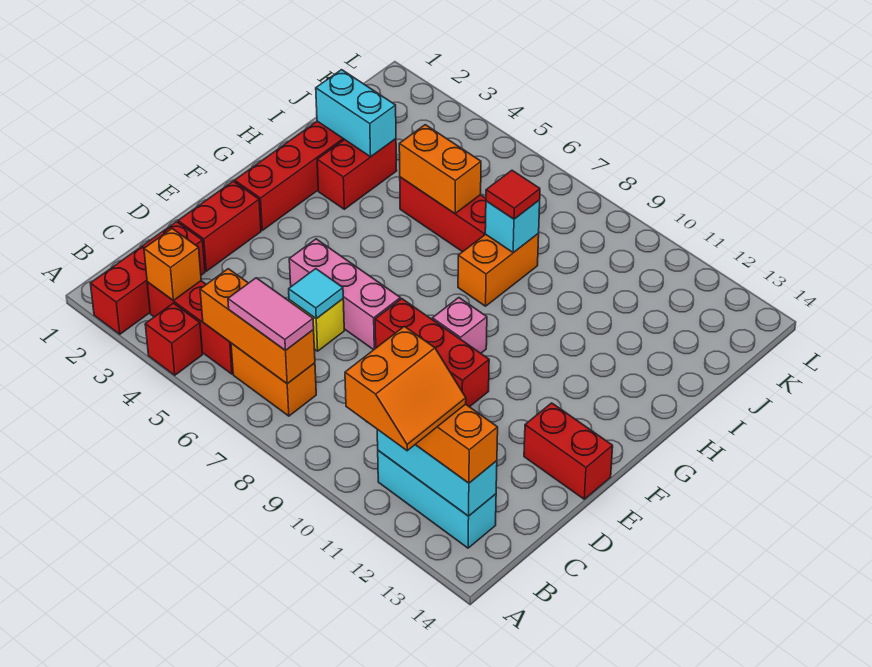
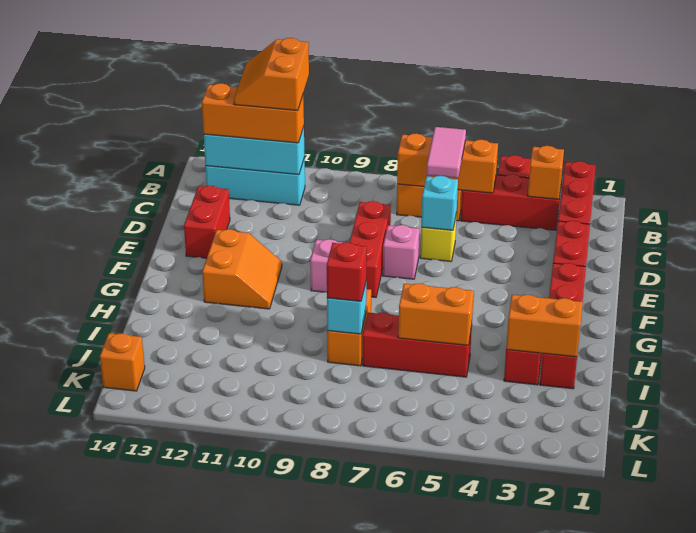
pink 1x2 tile [228,278,314,351] -> pink 1x2 tile turned to [427,127,466,178]
cyan 1x1 tile [289,269,343,319] -> cyan 1x1 brick [421,176,458,230]
pink 1x3 brick [289,239,400,350] -> pink 1x1 brick [383,225,419,279]
red 1x3 brick [375,299,489,407] -> red 1x3 brick turned to [349,201,391,297]
red 1x2 brick [524,403,613,499] -> red 1x2 brick turned to [184,186,230,258]
none -> orange 2x2 slope [202,229,282,309]
cyan 1x2 brick [316,70,396,157] -> orange 1x2 brick [506,295,583,357]
red 1x1 tile [486,170,540,219] -> red 1x1 brick [327,242,367,301]
none -> orange 1x1 brick [100,333,145,391]

